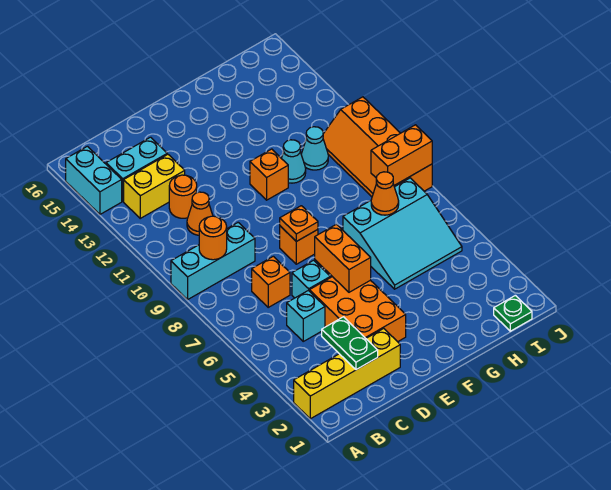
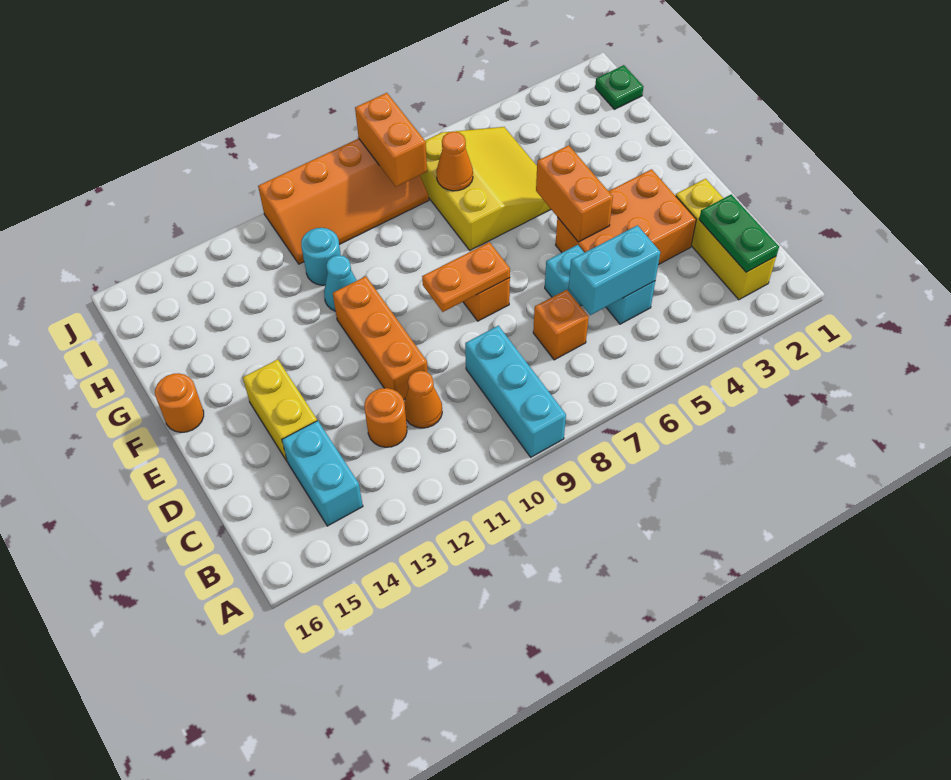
yellow 1x4 brick [294,329,400,419] -> yellow 1x3 brick [676,179,776,300]
cyan 1x2 brick [66,146,122,214] -> cyan 1x2 brick moved to [569,225,660,315]
orange 1x1 round brick [199,216,227,260] -> orange 1x1 round brick moved to [155,373,204,432]
yellow 1x2 brick [124,154,185,218] -> yellow 1x2 brick moved to [243,359,317,462]
green 1x2 plate [322,317,378,370] -> green 1x2 plate turned to [699,194,779,272]
orange 1x2 brick [315,224,371,292] -> orange 1x2 brick turned to [536,145,613,242]
orange 1x1 plate [280,206,318,241] -> orange 1x2 plate [422,242,510,312]
orange 1x1 brick [250,149,288,200] -> orange 1x3 brick [333,276,428,400]
cyan 3x3 slope [343,178,462,289] -> yellow 3x3 slope [420,127,551,250]
cyan 1x1 cone [301,127,328,170] -> cyan 1x1 round brick [301,228,341,285]

